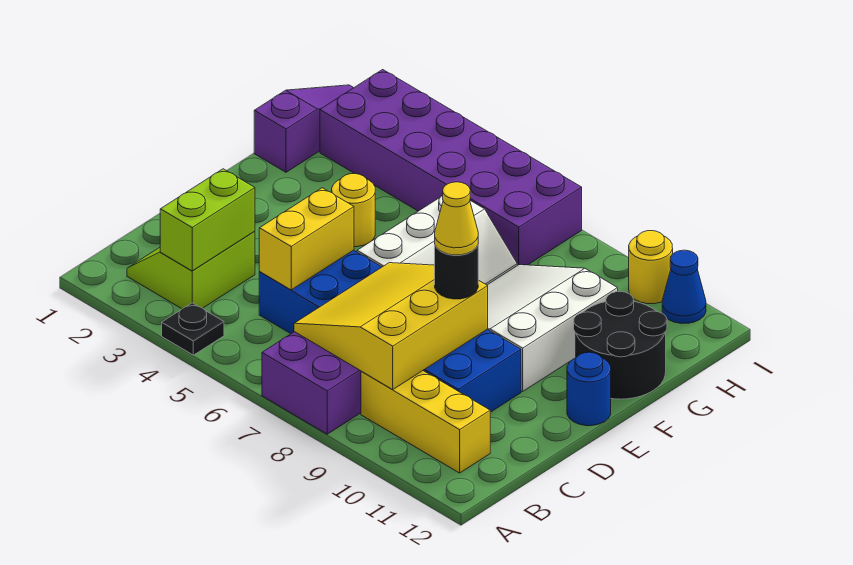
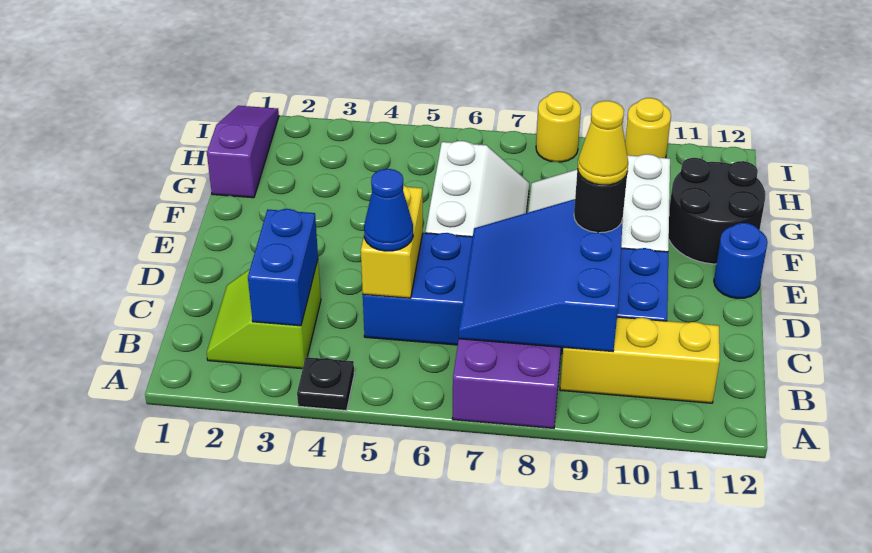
lime 1x2 brick [160,169,255,271] -> blue 1x2 brick [248,209,318,326]
yellow 3x3 slope [294,263,488,389] -> blue 3x3 slope [459,199,623,352]
yellow 1x1 round brick [332,174,375,247] -> yellow 1x1 round brick moved to [536,92,581,162]
purple 2x6 brick [320,70,582,265] -> none
blue 1x1 cone [662,250,706,324] -> blue 1x1 cone moved to [364,169,413,251]

